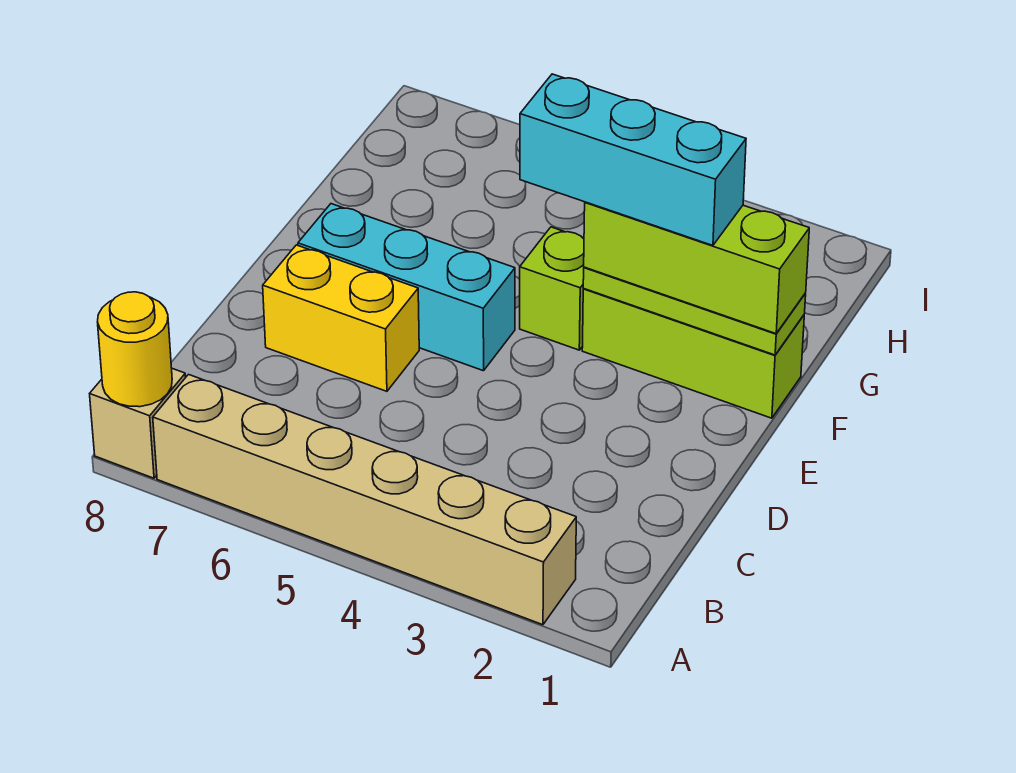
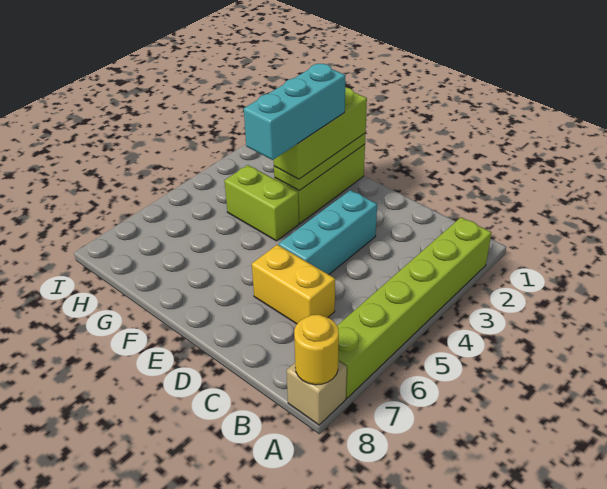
tan 1x6 brick [153,375,576,625] -> lime 1x6 brick [337,217,492,398]
yellow 1x2 brick [263,245,419,391] -> yellow 1x2 brick turned to [252,245,335,324]
cyan 1x3 brick [298,204,515,371] -> cyan 1x3 brick moved to [278,190,377,275]
lime 1x1 brick [520,227,584,350] -> lime 1x2 brick [224,165,299,241]

